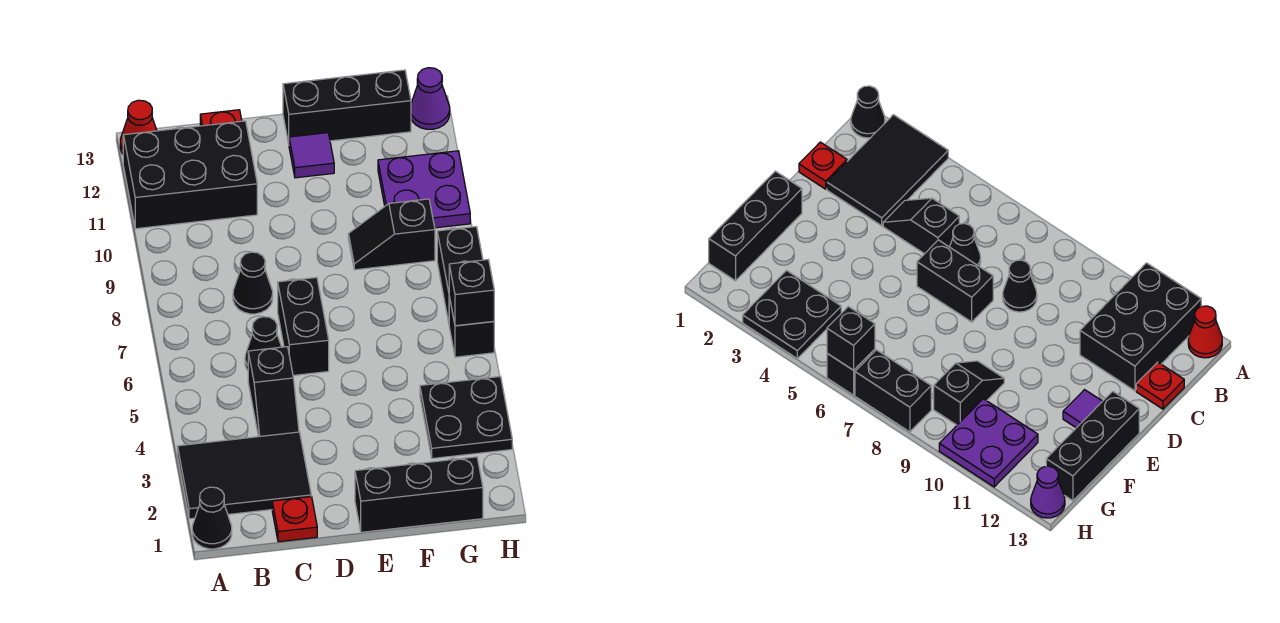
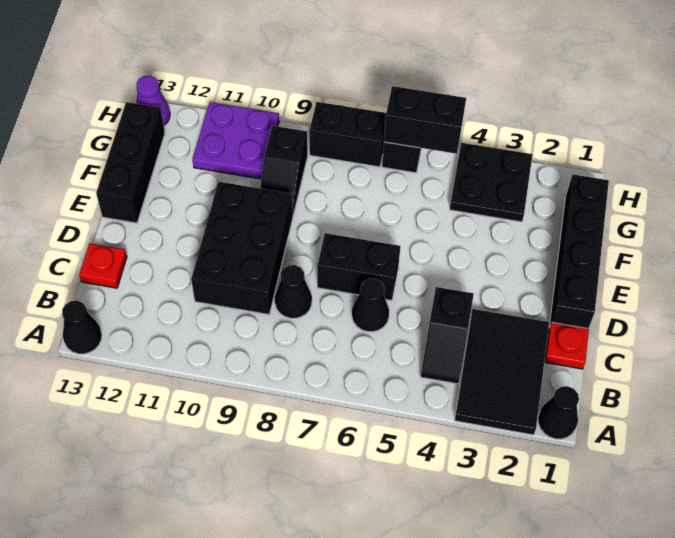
black 2x3 brick [123,121,257,229] -> black 2x3 brick moved to [191,182,293,315]
red 1x1 cone [120,100,157,154] -> black 1x1 cone [62,301,102,354]
black 1x2 slope [248,347,299,437] -> black 1x2 slope turned to [421,287,474,384]
black 1x3 brick [355,457,483,532] -> black 1x4 brick [549,174,609,329]
purple 1x1 tile [289,133,334,178] -> none
black 1x1 brick [449,260,494,326] -> black 1x2 brick [384,86,466,154]

